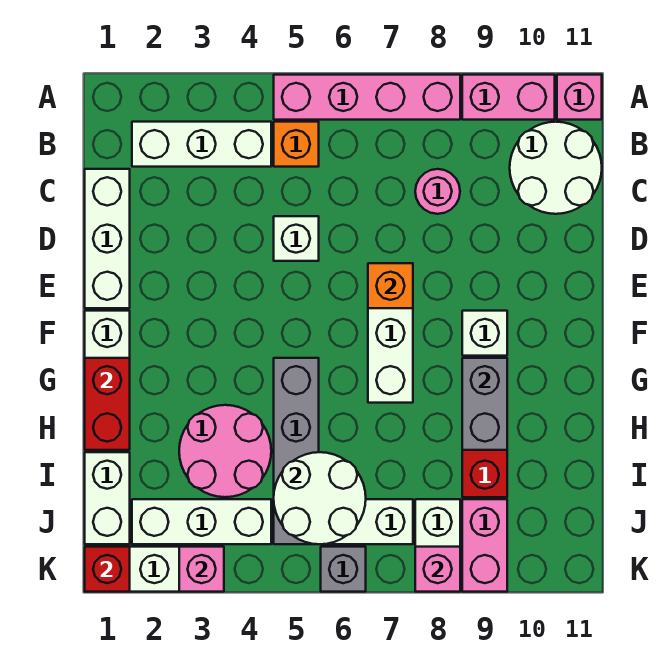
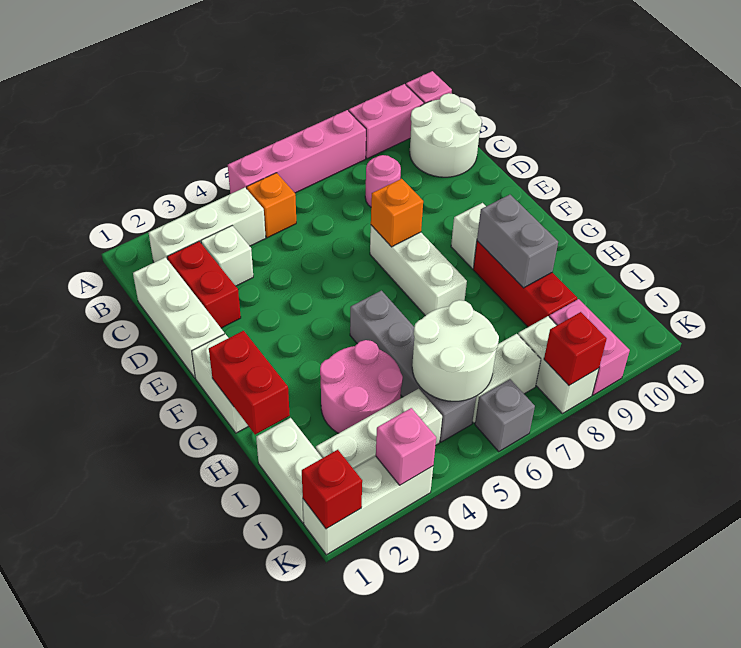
none -> red 1x2 brick [167,241,241,328]
white 1x1 brick [274,216,319,261] -> white 1x1 brick moved to [201,226,253,286]
pink 1x1 brick [415,547,460,592] -> red 1x1 brick [544,312,607,385]

